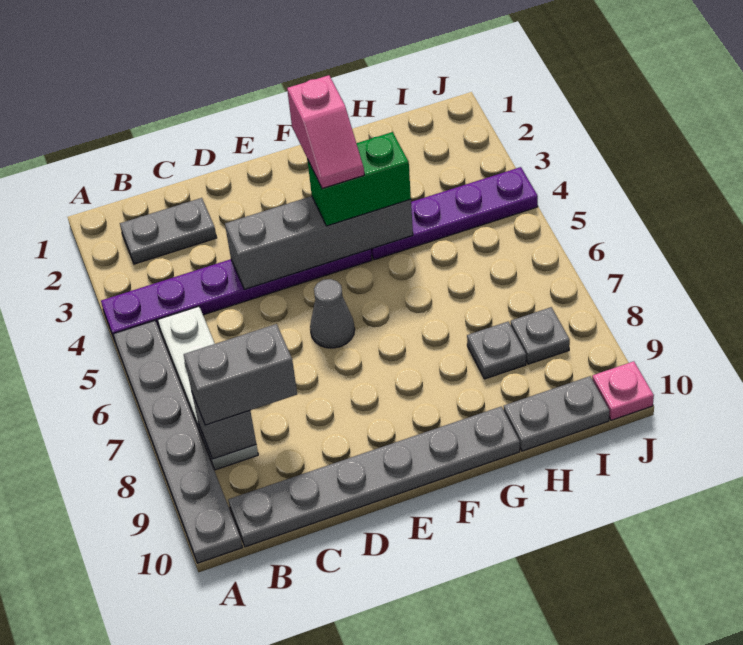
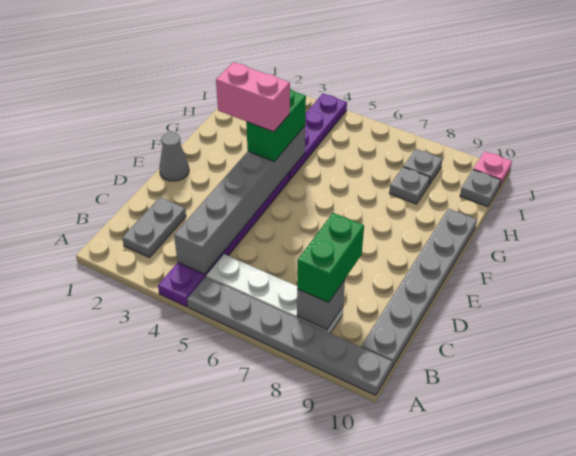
grey 1x2 brick [184,324,297,425] -> green 1x2 brick [297,213,364,303]
grey 1x4 brick [225,196,413,289] -> grey 1x6 brick [174,126,305,274]
grey 1x1 cone [310,279,355,348] -> grey 1x1 cone moved to [159,133,189,181]
pink 1x2 slope [287,75,364,189] -> pink 1x2 brick [216,62,290,132]
grey 1x2 plate [504,376,609,451] -> grey 1x1 plate [460,170,501,207]

